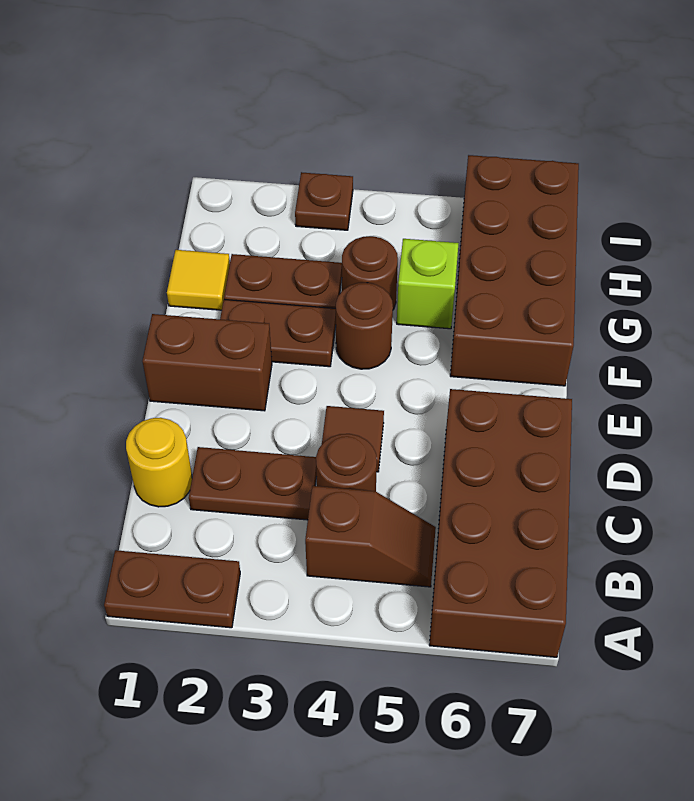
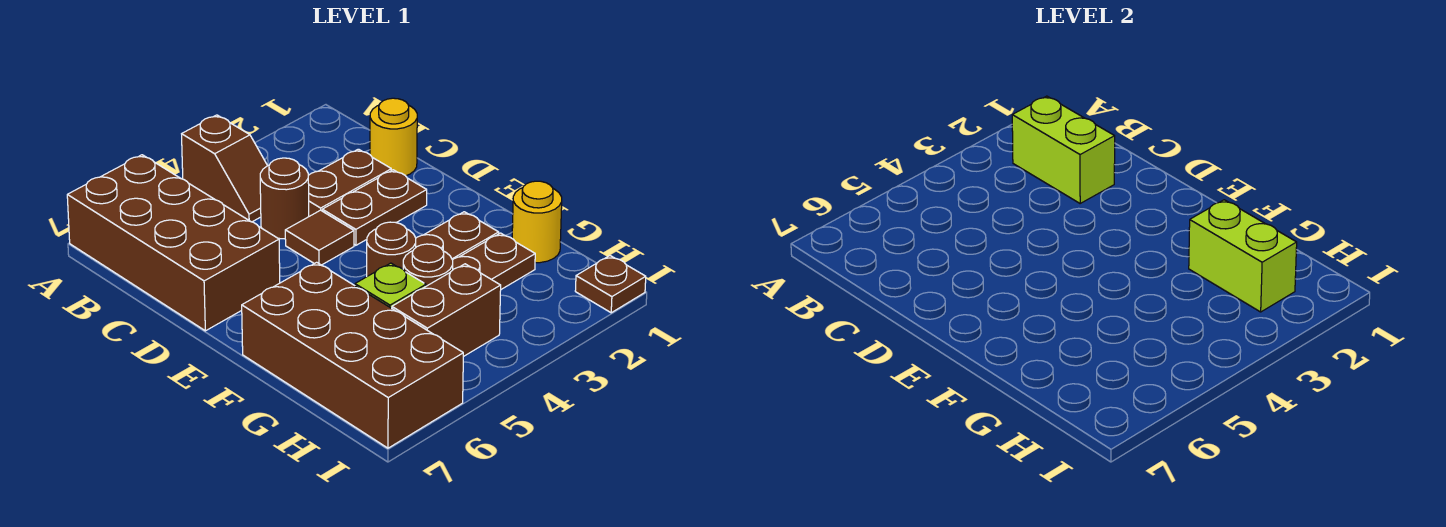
brown 1x2 plate [104,550,240,628] -> brown 1x2 plate moved to [322,170,427,245]
none -> lime 1x2 brick [1012,96,1115,203]
brown 1x2 slope [305,486,436,587] -> brown 1x2 slope turned to [182,115,267,222]
brown 1x2 brick [142,314,272,411] -> brown 1x2 brick moved to [392,264,501,357]
yellow 1x1 tile [167,250,230,310] -> yellow 1x1 round brick [512,181,562,263]
none -> lime 1x2 brick [1189,200,1297,312]
brown 1x1 plate [295,172,353,230] -> brown 1x1 plate moved to [575,256,646,313]

